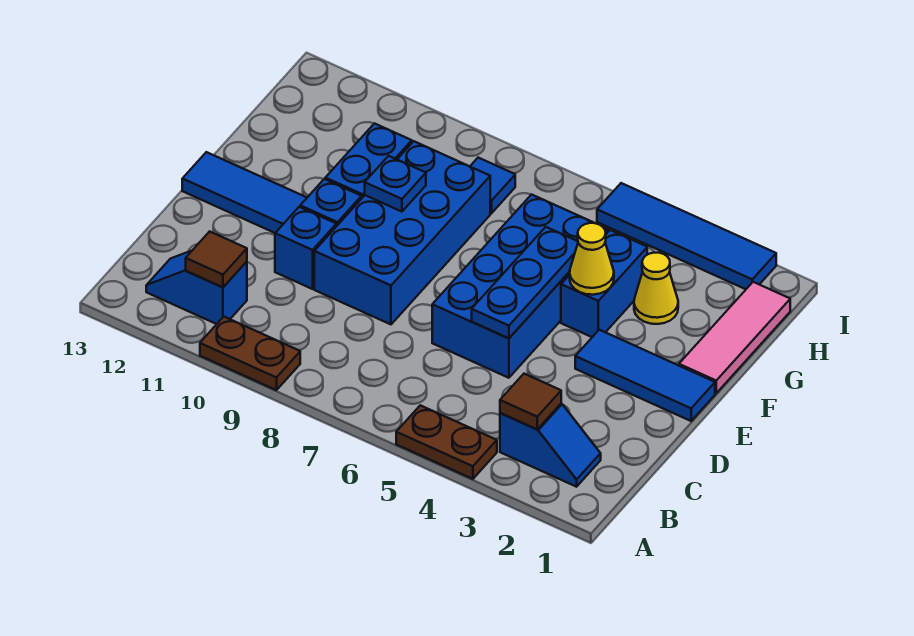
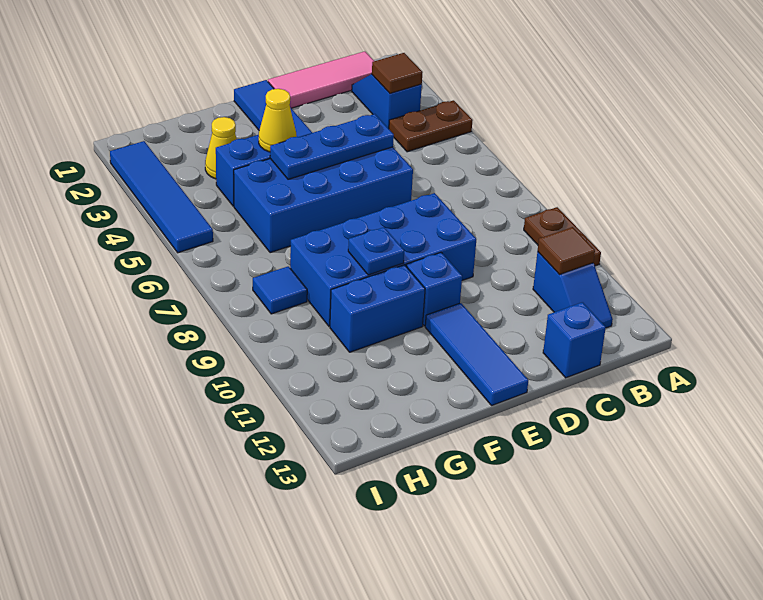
brown 1x2 plate [396,405,497,479] -> brown 1x2 plate turned to [389,100,473,152]
blue 1x1 brick [275,207,336,289] -> blue 1x1 brick moved to [543,302,606,378]
pink 1x3 tile [679,282,790,393] -> pink 1x3 tile moved to [268,51,374,108]

